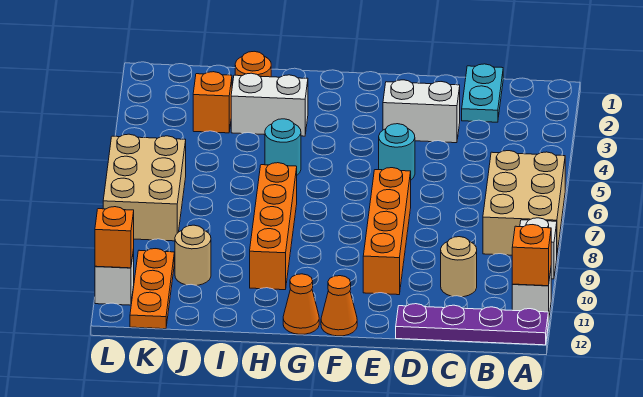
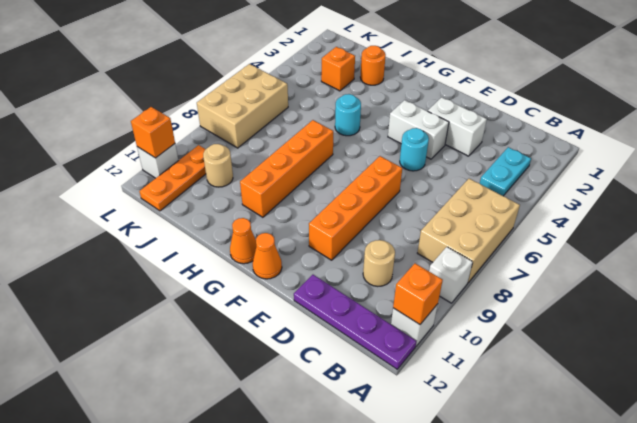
cyan 1x2 plate [462,64,503,122] -> cyan 1x2 plate moved to [480,147,531,196]
white 1x2 brick [231,73,308,136] -> white 1x2 brick moved to [388,100,449,159]

